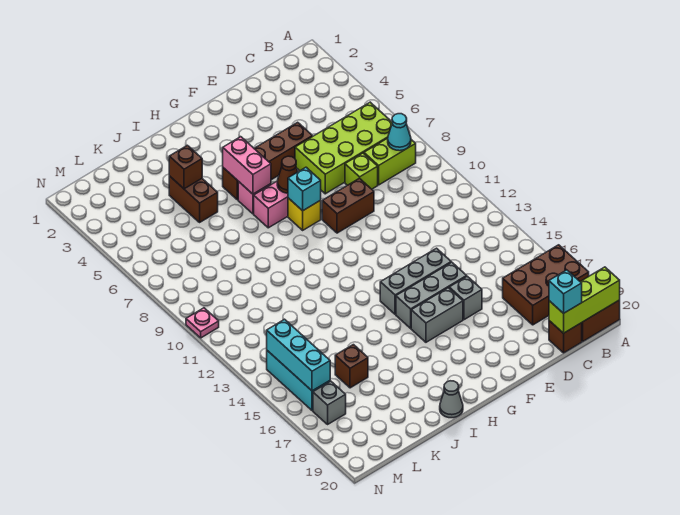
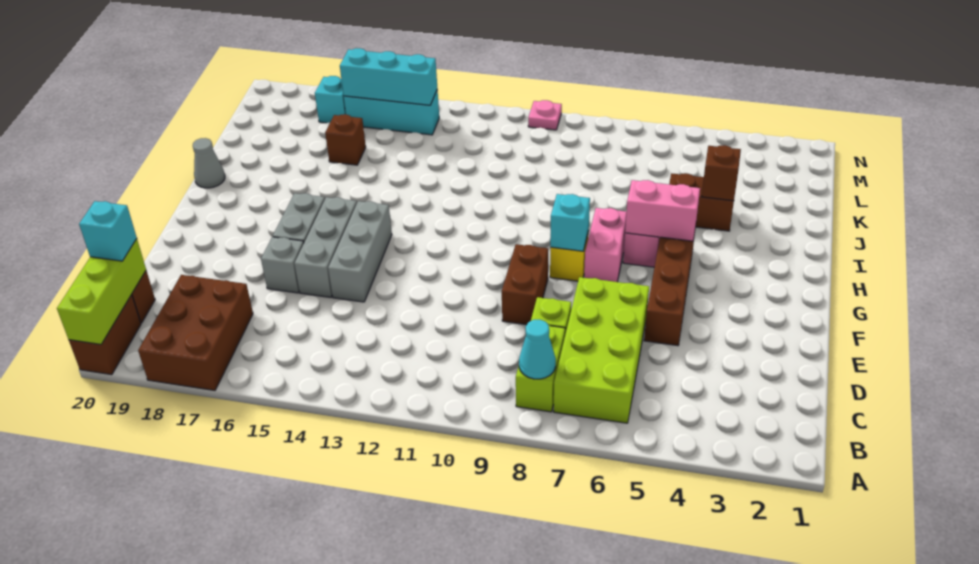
brown 1x1 cone [277,156,298,193] -> none
grey 1x1 brick [313,381,346,424] -> cyan 1x1 brick [315,76,346,123]

